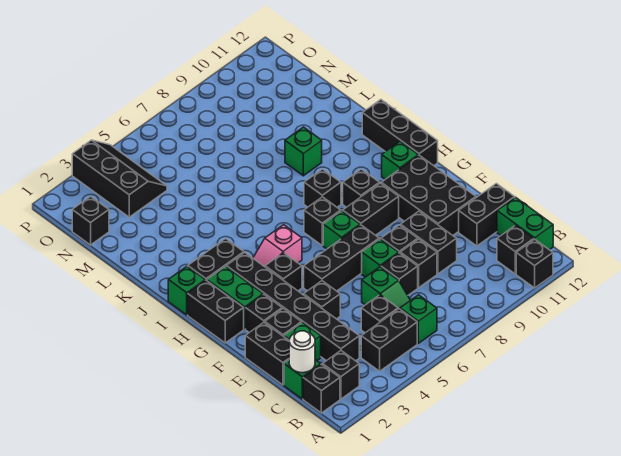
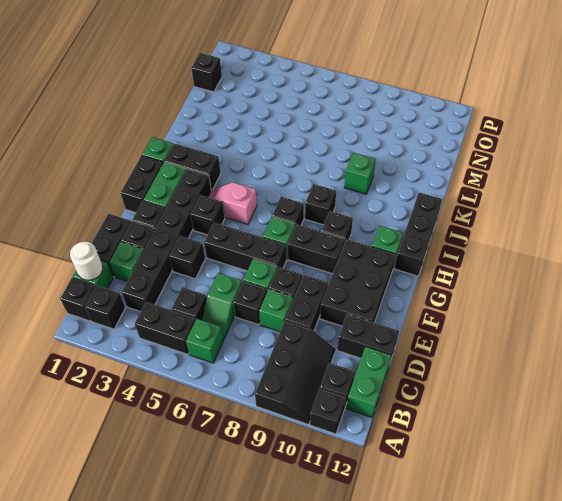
black 1x1 brick [400,239,437,288] -> green 1x1 brick [259,289,293,332]
black 2x3 slope [72,140,167,217] -> black 2x3 slope moved to [255,321,336,424]

